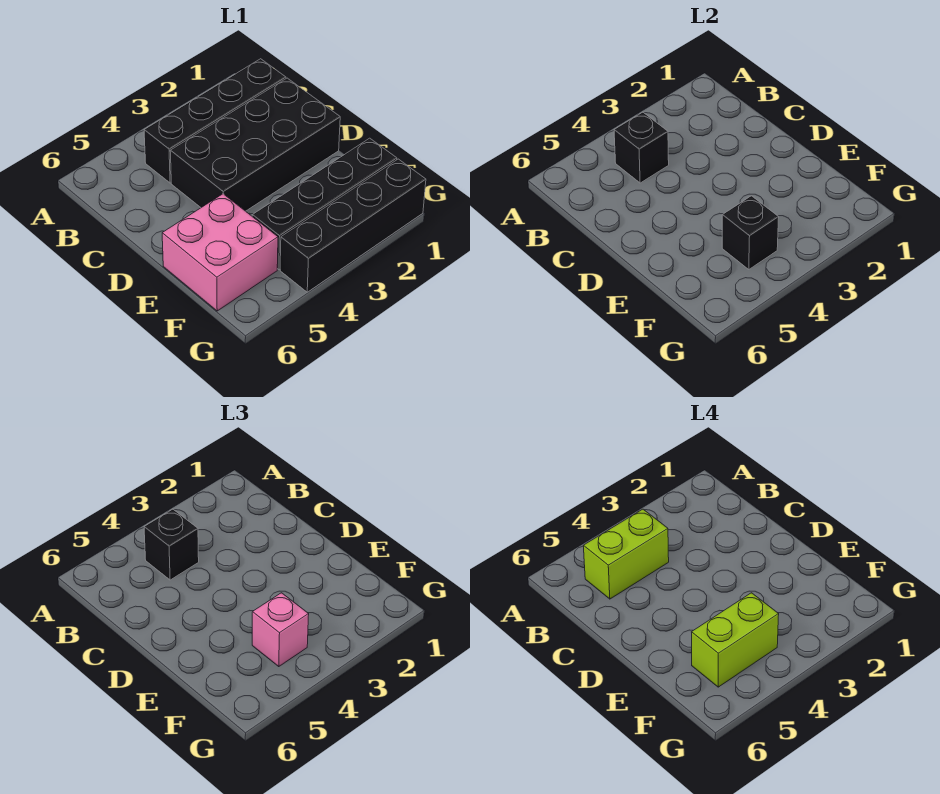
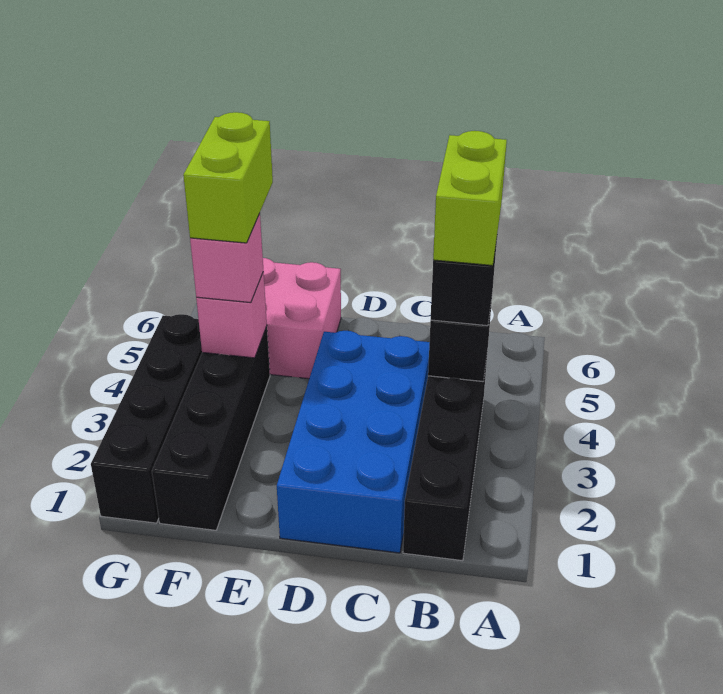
black 2x4 brick [170,78,340,211] -> blue 2x4 brick [277,331,430,553]
black 1x1 brick [722,196,779,269] -> pink 1x1 brick [196,272,267,358]

